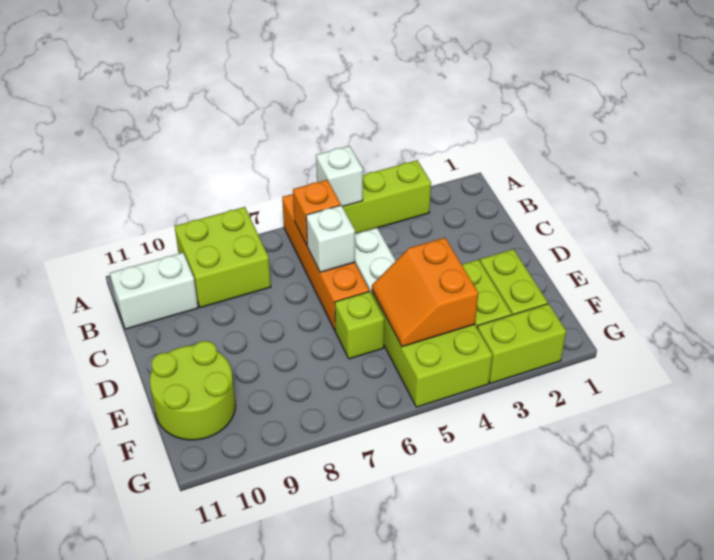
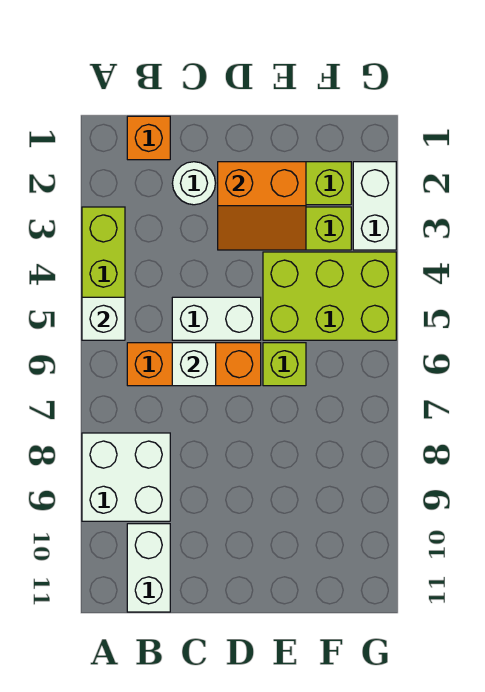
orange 1x4 brick [282,194,369,330] -> orange 1x3 brick [127,343,261,386]
lime 2x2 brick [175,207,271,308] -> white 2x2 brick [82,433,170,521]
orange 1x1 brick [293,180,341,245] -> orange 1x1 brick moved to [127,116,170,160]
none -> white 1x1 round brick [172,162,215,205]
orange 2x2 slope [372,238,478,347] -> orange 2x2 slope moved to [218,162,306,250]
lime 2x2 round brick [150,341,236,440] -> none
lime 1x2 brick [477,304,566,383] -> white 1x2 brick [353,162,396,250]

